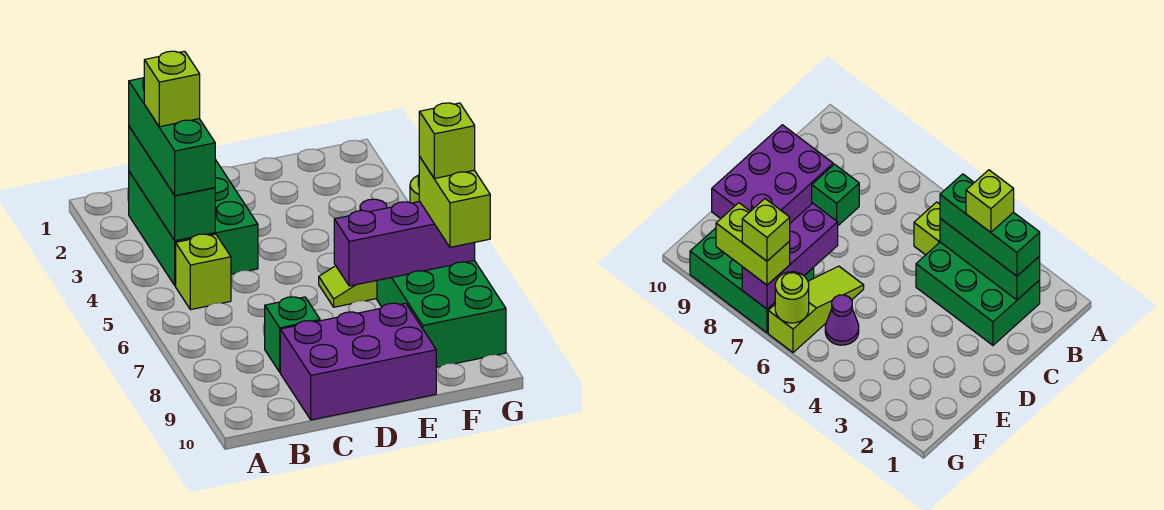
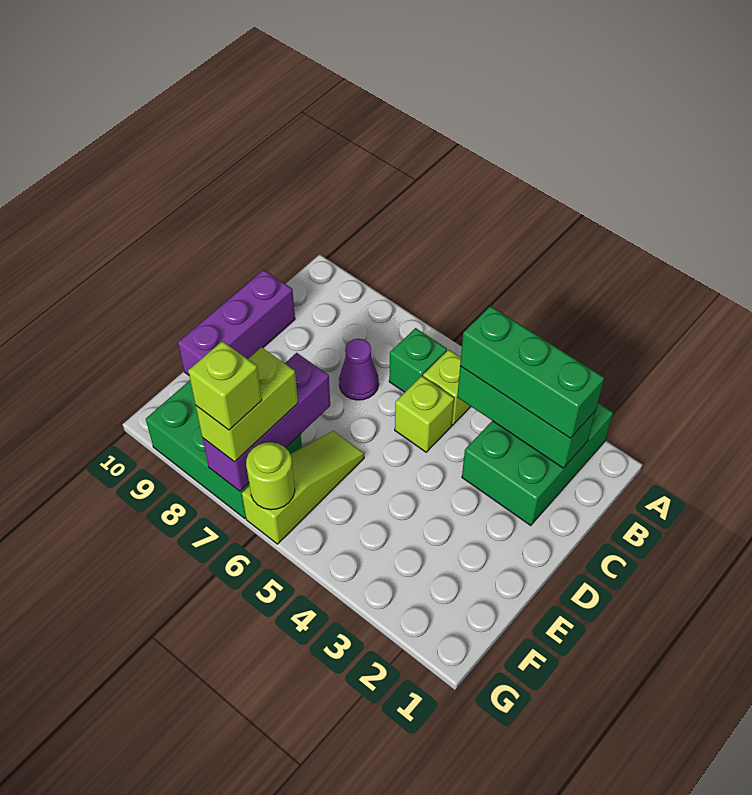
green 2x3 brick [129,160,258,286] -> green 2x3 brick turned to [462,403,613,525]
lime 1x1 brick [144,51,200,127] -> lime 1x1 brick moved to [395,376,454,452]
green 1x1 brick [265,297,320,372] -> green 1x1 brick moved to [389,328,447,392]
purple 2x3 brick [280,303,436,420] -> purple 1x3 brick [178,270,295,375]
purple 1x1 cone [825,295,859,345] -> purple 1x1 cone moved to [339,339,379,400]
lime 1x2 brick [419,157,490,247] -> lime 1x2 brick turned to [196,347,298,462]

